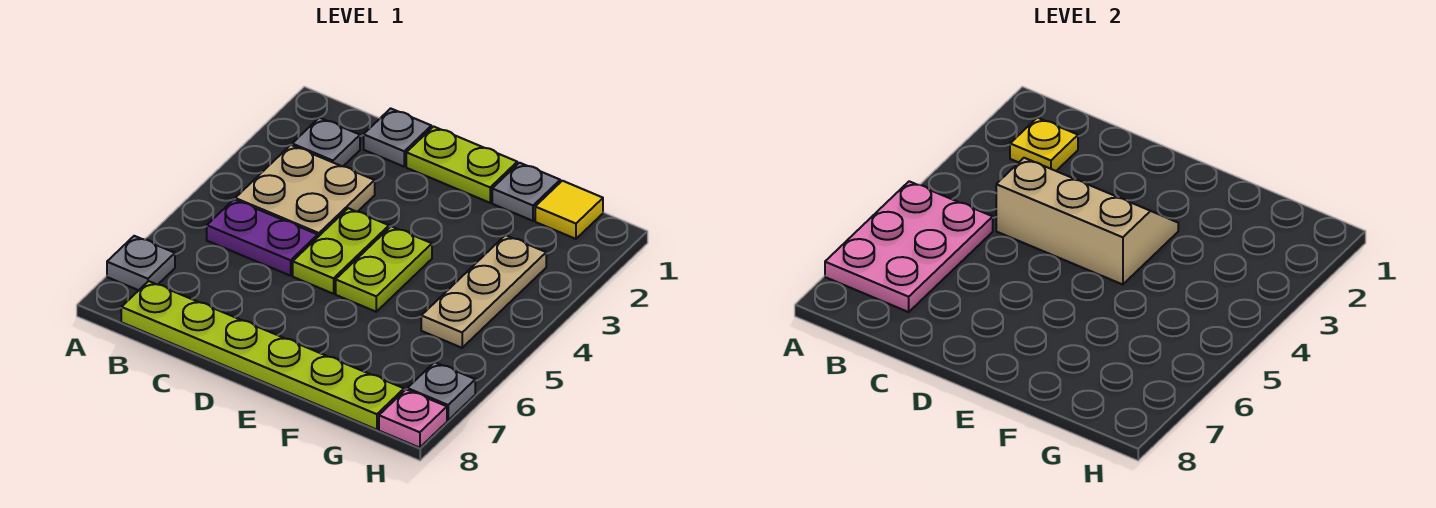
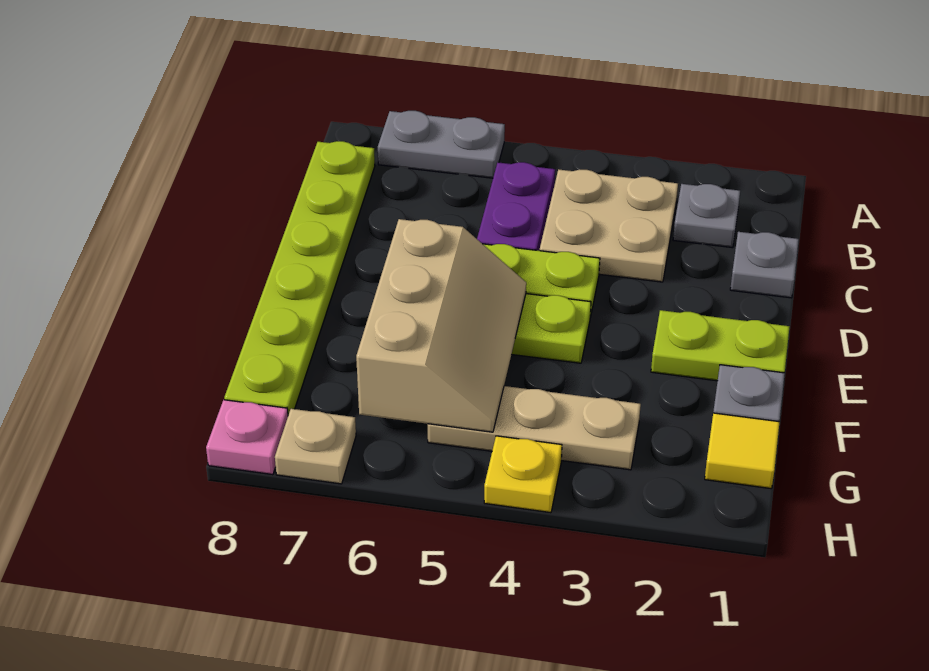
pink 2x3 plate [825,181,993,312] -> none
grey 1x1 plate [107,236,175,290] -> grey 1x2 plate [378,111,505,178]
yellow 1x1 plate [1010,118,1078,171] -> yellow 1x1 plate moved to [484,436,562,513]
tan 2x3 slope [996,158,1178,285] -> tan 2x3 slope moved to [356,219,526,432]
lime 1x2 plate [406,127,517,203] -> lime 1x2 plate turned to [651,310,790,381]
grey 1x1 plate [407,362,475,420] -> tan 1x1 plate [275,409,356,484]

